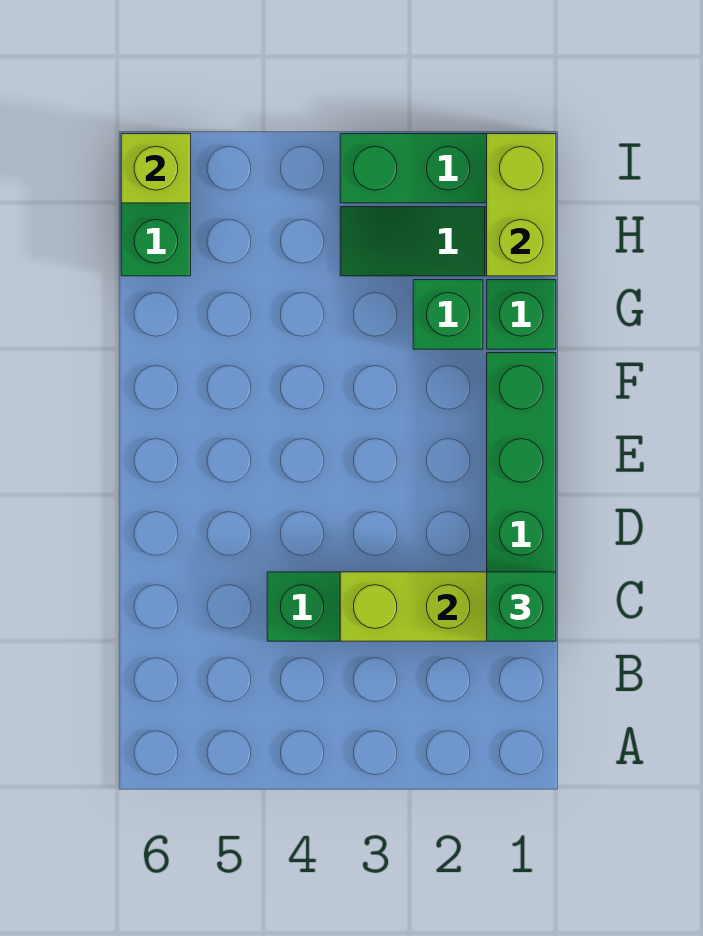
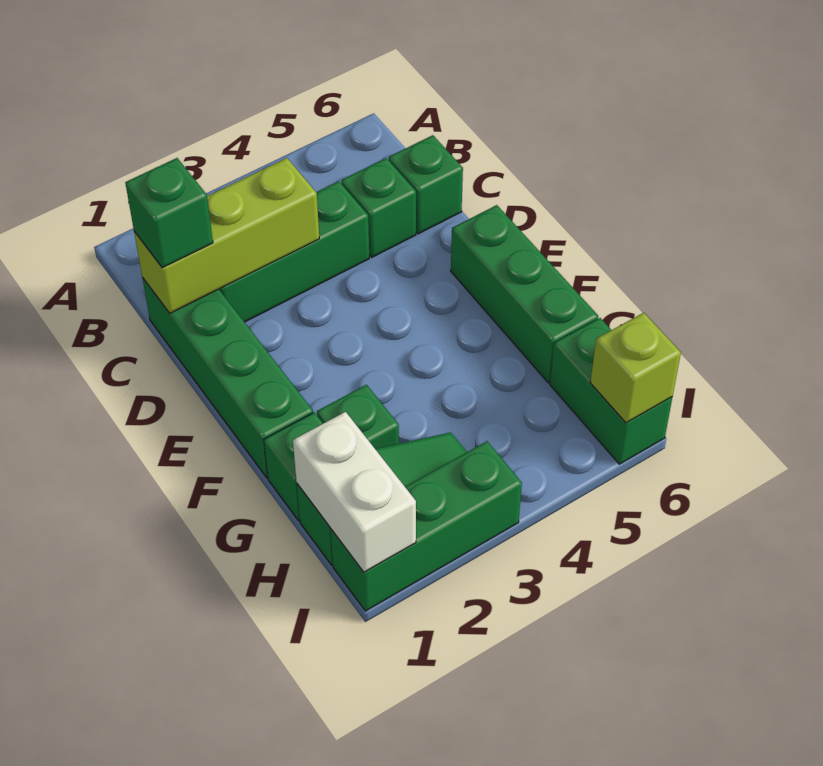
none -> green 1x1 brick [341,158,416,257]
none -> green 1x1 brick [389,135,463,234]
none -> green 1x3 brick [451,205,598,383]
lime 1x2 brick [487,134,556,276] -> white 1x2 brick [293,412,416,572]

